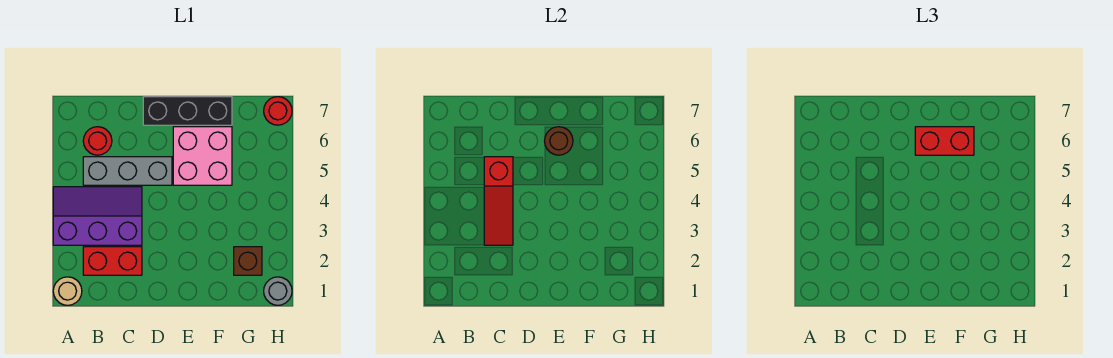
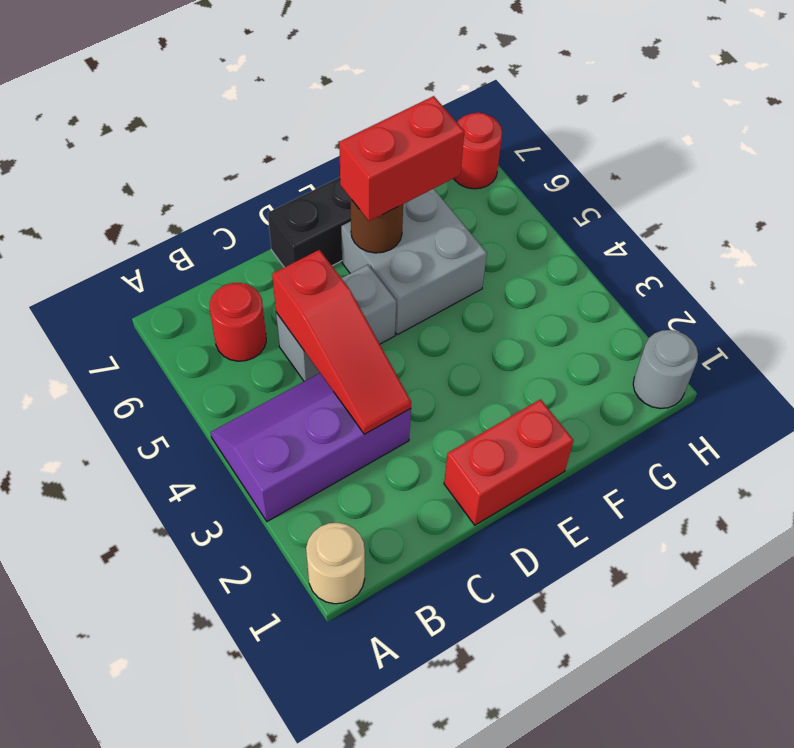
red 1x2 brick [83,247,142,275] -> red 1x2 brick moved to [444,399,573,525]
grey 1x3 brick [83,157,172,185] -> grey 1x2 brick [276,265,396,381]
pink 2x2 brick [173,127,232,185] -> grey 2x2 brick [341,189,487,335]
brown 1x1 brick [234,247,262,275] -> none

